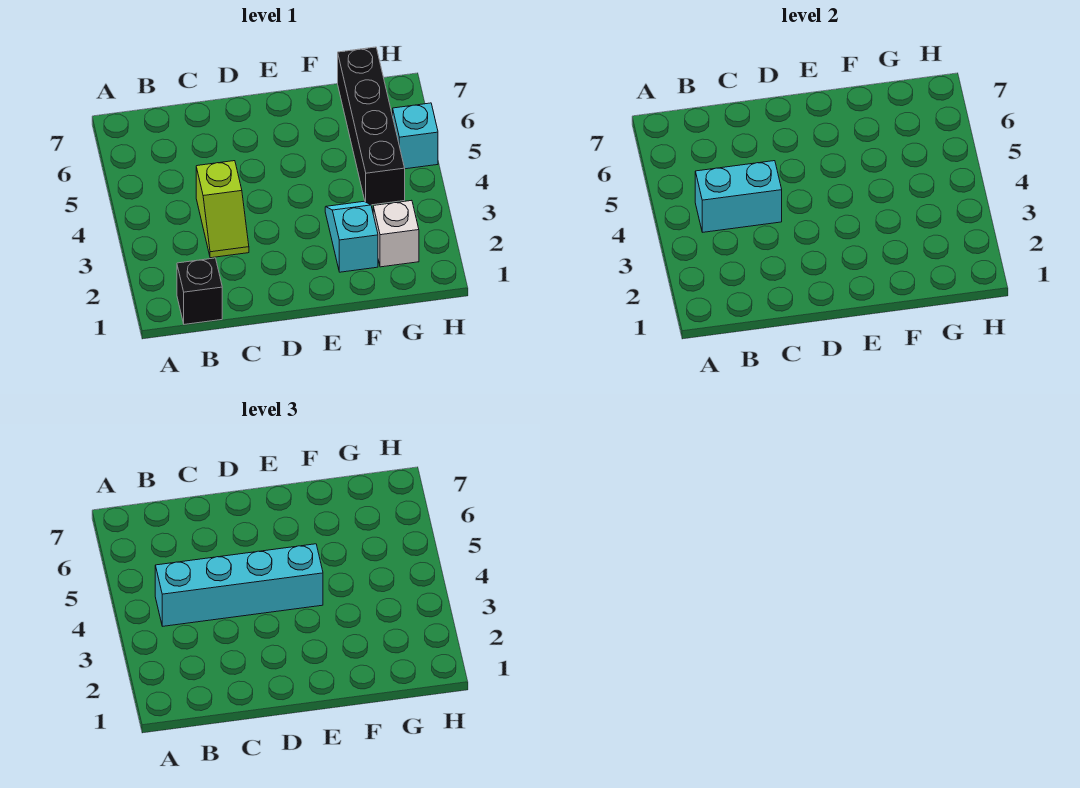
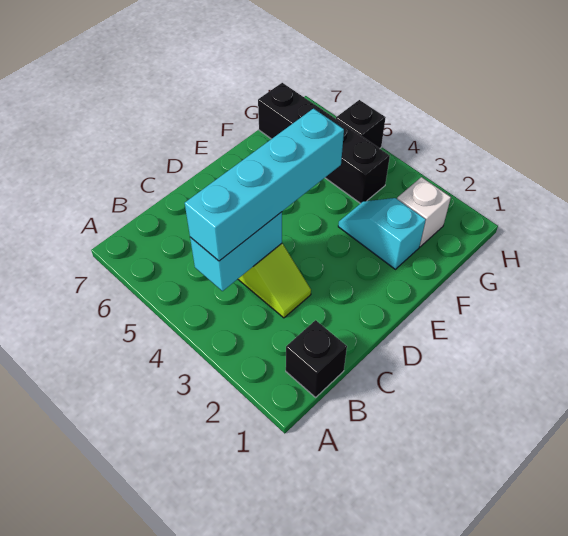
cyan 1x1 brick [393,103,438,169] -> black 1x1 brick [336,100,386,149]

